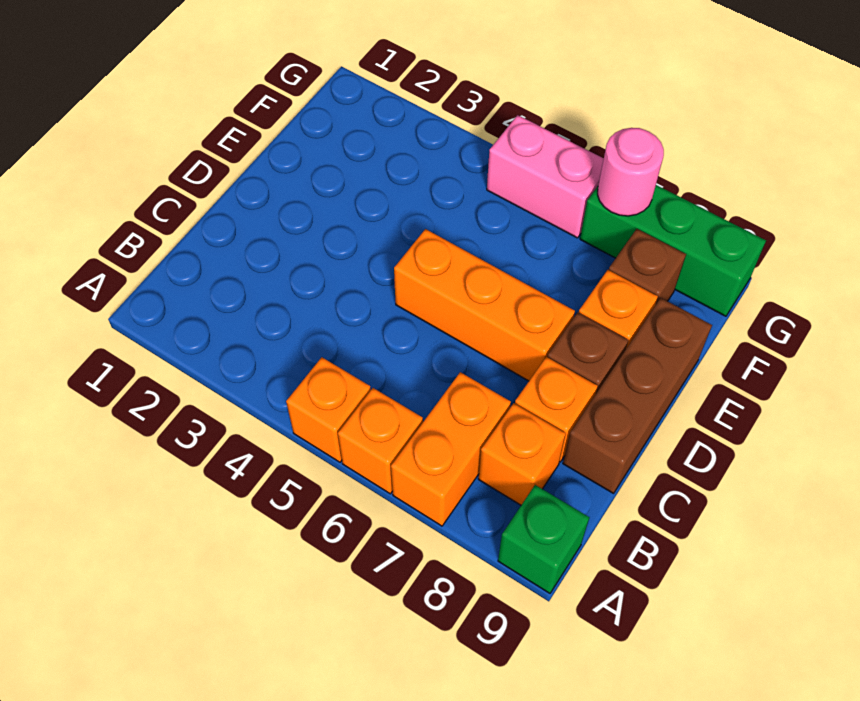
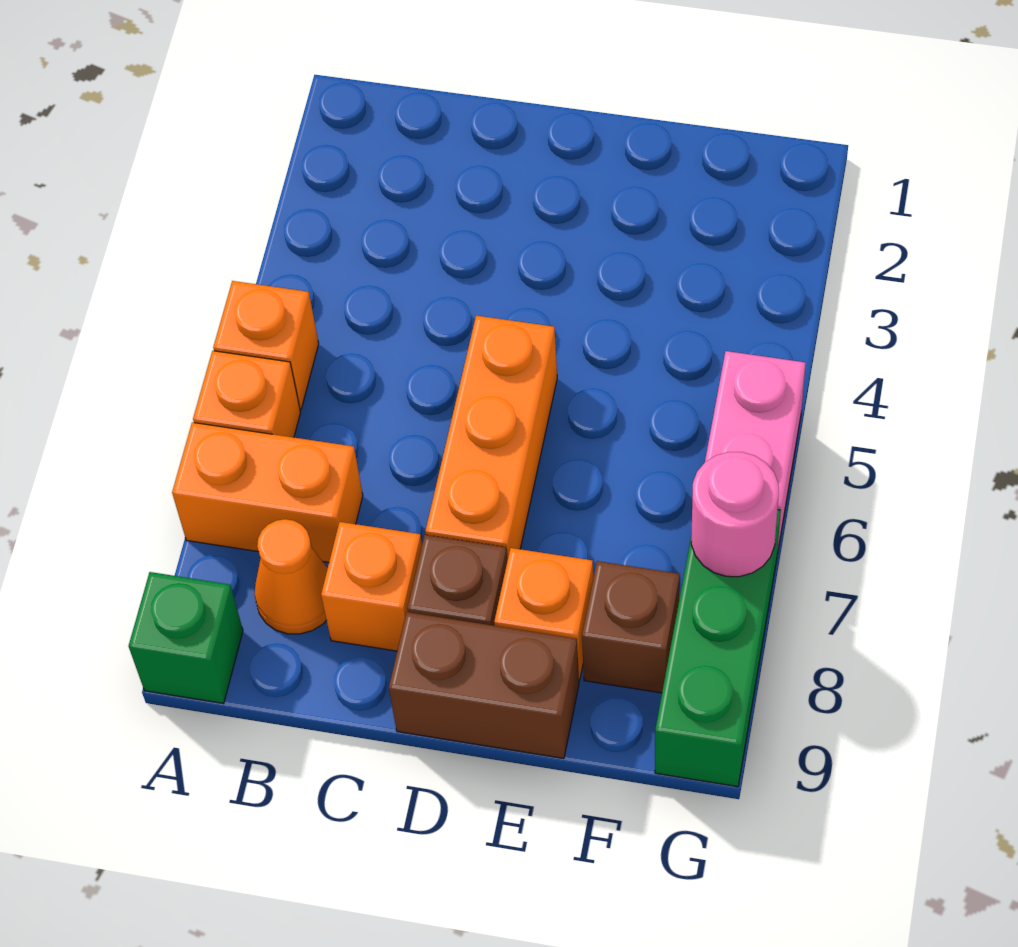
orange 1x1 brick [479,403,566,505] -> orange 1x1 cone [254,519,328,634]
brown 1x3 brick [563,298,712,493] -> brown 1x2 brick [389,612,579,759]

